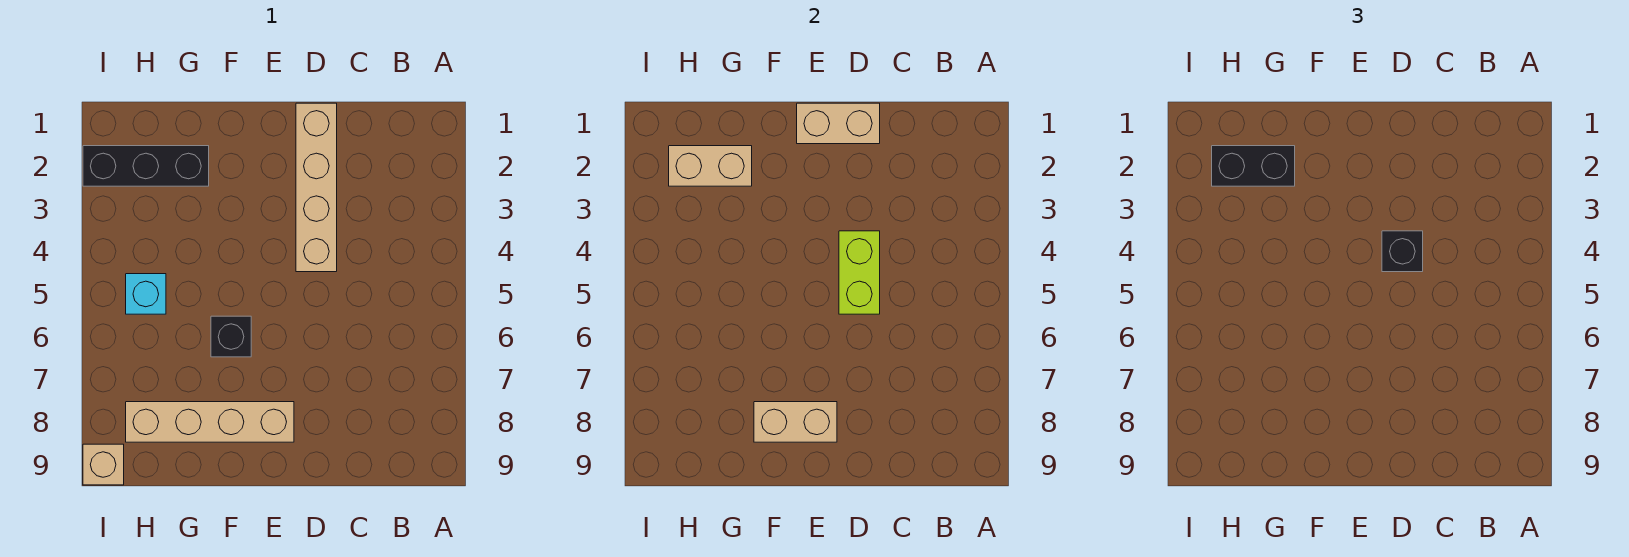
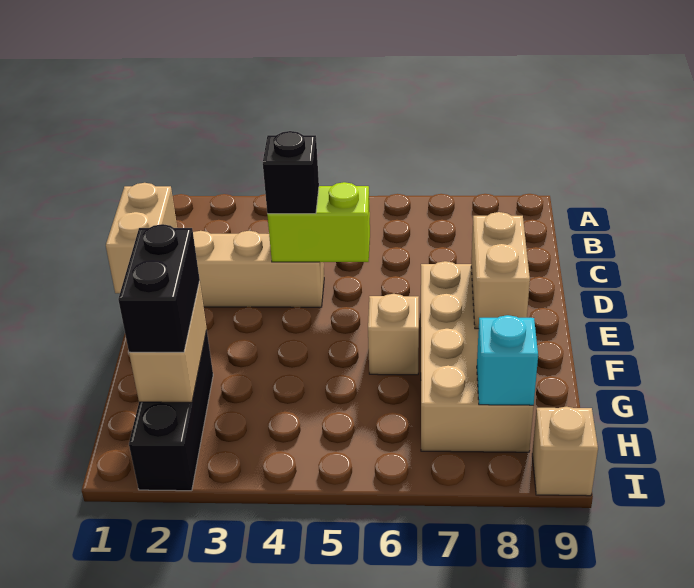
tan 1x4 brick [126,402,294,442] -> tan 2x4 brick [421,261,534,452]
black 1x1 brick [211,316,251,357] -> tan 1x1 brick [368,294,419,375]
cyan 1x1 brick [126,274,166,314] -> cyan 1x1 brick moved to [477,315,538,405]

